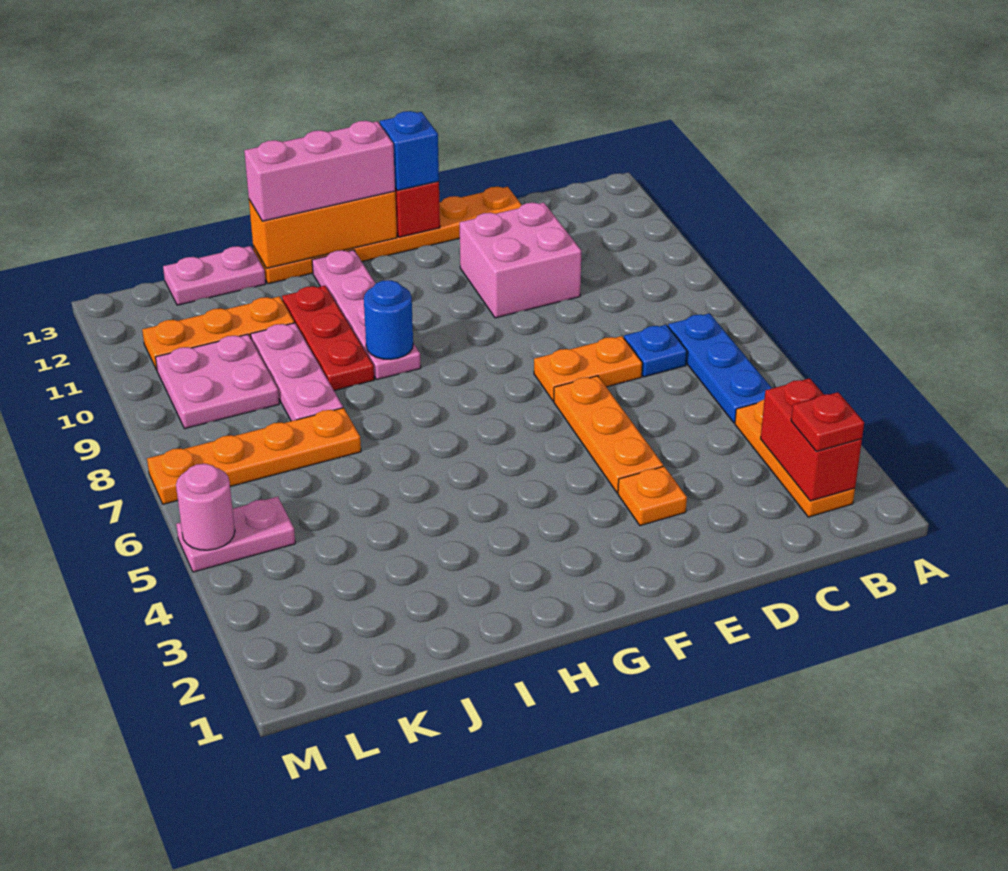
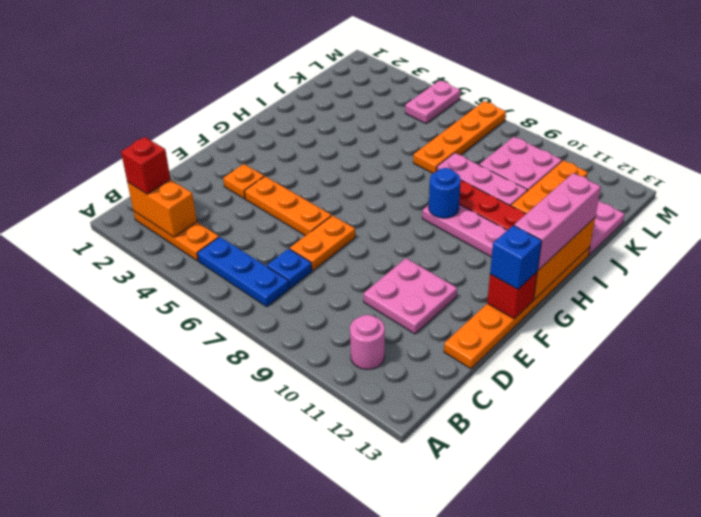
red 1x2 brick [761,378,862,501] -> orange 1x2 brick [127,179,197,237]
red 1x1 plate [791,392,864,452] -> red 1x1 brick [121,137,170,194]
pink 2x2 brick [460,202,581,318] -> pink 2x2 plate [364,258,457,334]
pink 1x1 round brick [176,464,235,550] -> pink 1x1 round brick moved to [350,315,385,370]

